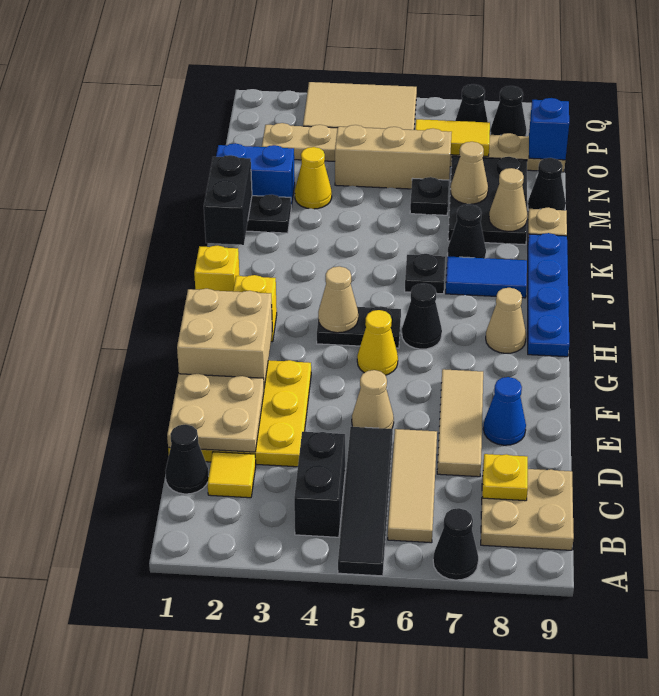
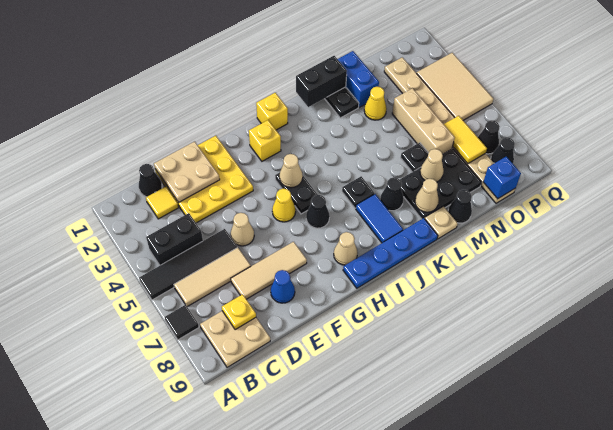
black 1x1 cone [433,508,478,580] -> black 1x1 tile [164,305,199,340]
tan 2x2 brick [177,289,272,387] -> none

